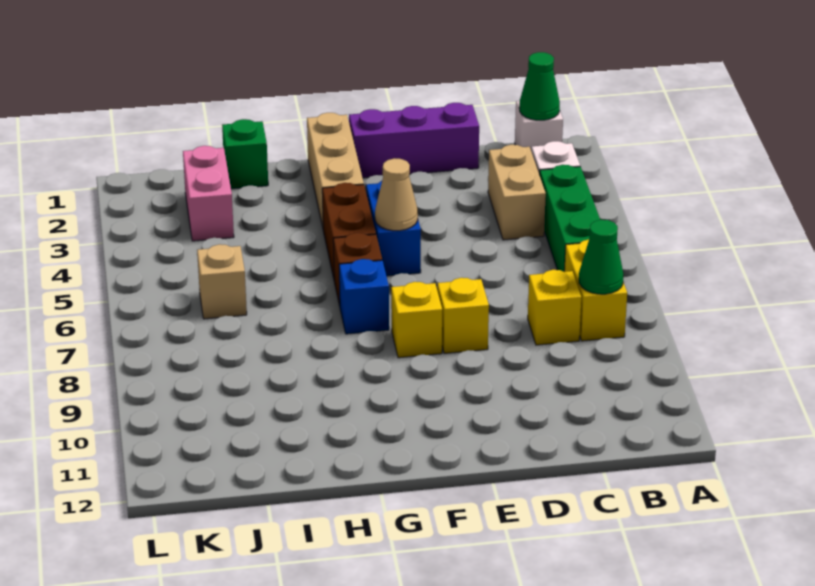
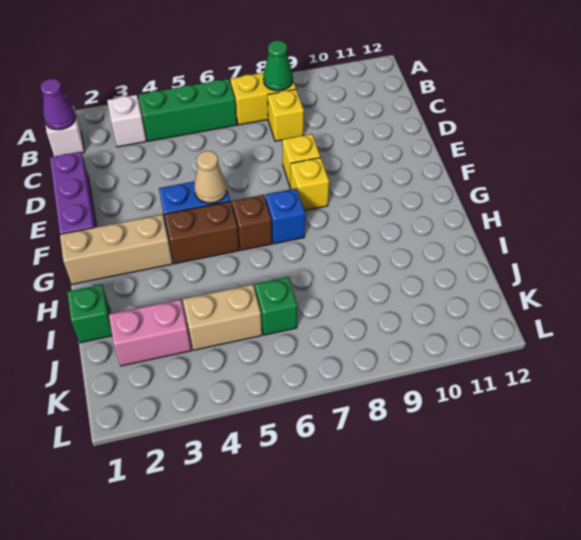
green 1x1 cone [519,52,560,120] -> purple 1x1 cone [40,79,76,130]
tan 1x2 brick [488,145,546,240] -> tan 1x2 brick moved to [183,284,262,350]
tan 1x1 brick [197,244,247,319] -> green 1x1 brick [255,277,297,335]

